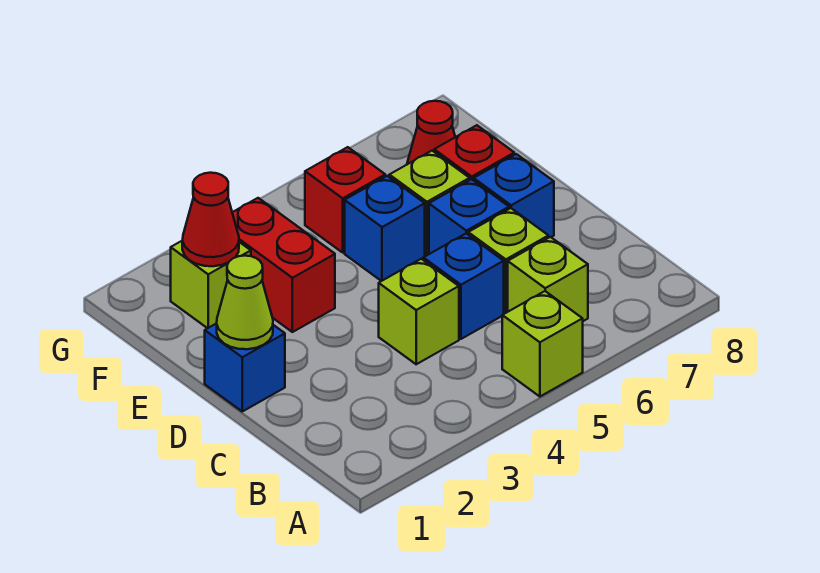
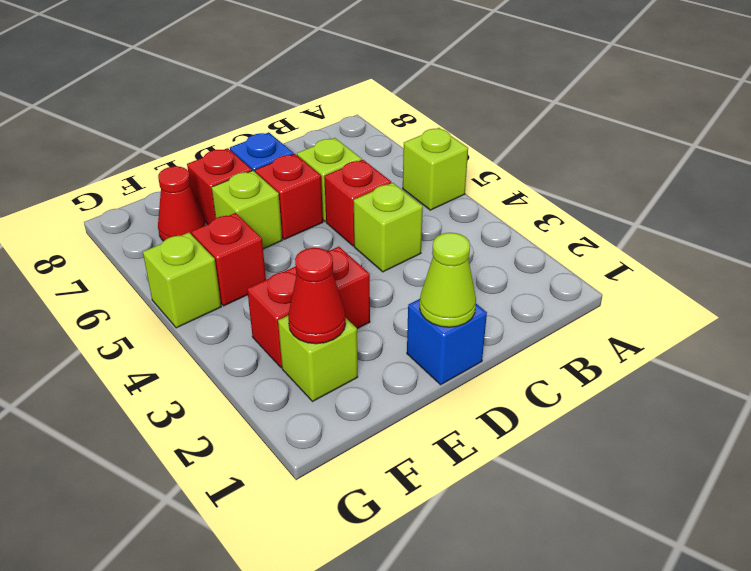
lime 1x1 brick [508,237,588,321] -> lime 1x1 brick moved to [143,233,221,328]
blue 1x1 brick [423,234,504,339] -> red 1x1 brick [324,160,391,246]
blue 1x1 brick [429,179,509,254] -> red 1x1 brick [255,154,323,239]
blue 1x1 brick [345,176,425,281] -> none

